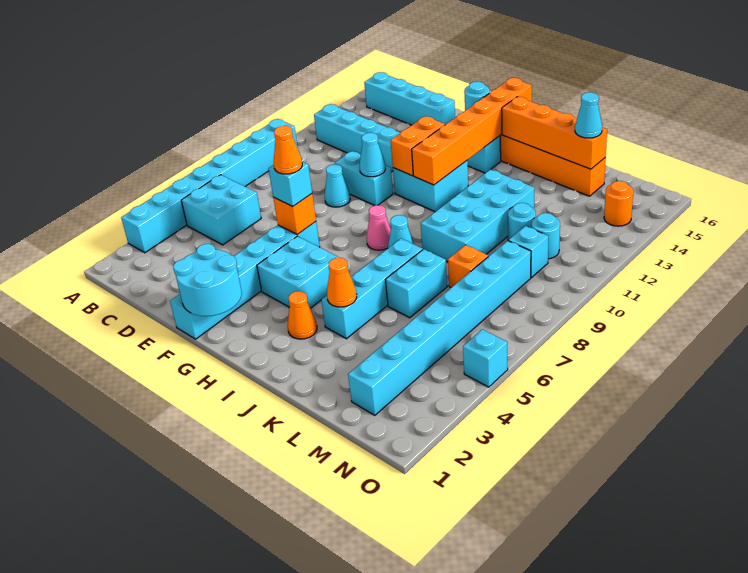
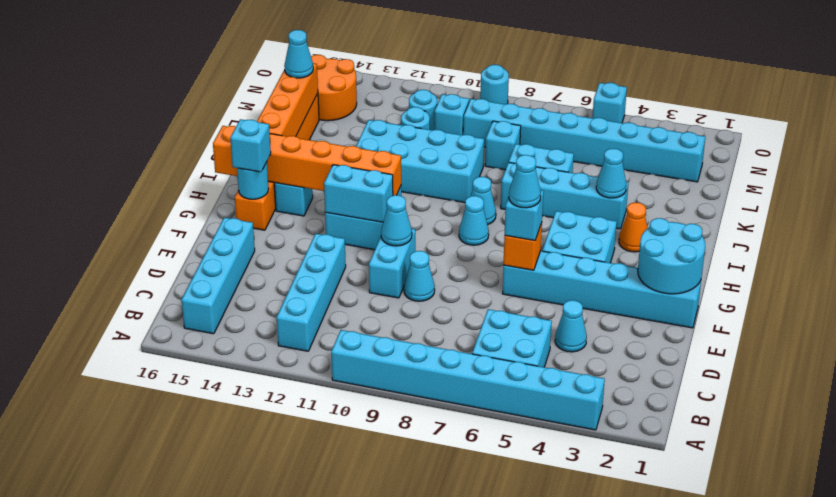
none -> cyan 1x1 cone [555,300,587,352]
orange 1x1 cone [274,126,302,174] -> cyan 1x1 cone [509,155,541,208]
orange 1x2 brick [391,116,445,176] -> cyan 1x2 brick [324,165,393,222]
none -> cyan 1x1 brick [230,119,271,172]
pink 1x1 cone [366,205,391,250] -> cyan 1x1 cone [459,196,489,245]
orange 1x1 cone [327,258,357,307] -> cyan 1x1 cone [596,149,626,198]
orange 1x1 brick [448,245,488,288] -> cyan 1x1 brick [485,121,521,170]
orange 1x1 round brick [604,181,633,226] -> orange 2x2 round brick [311,55,357,121]
none -> cyan 1x1 round brick [480,65,509,104]

